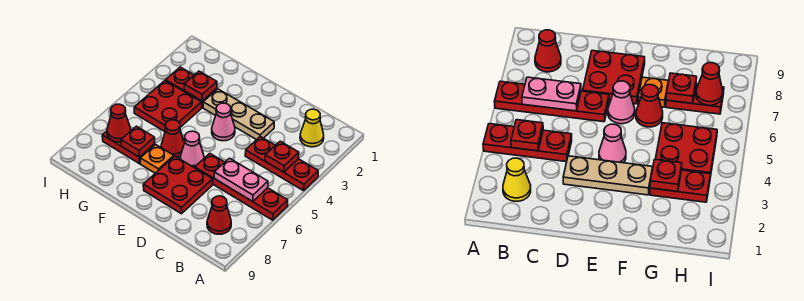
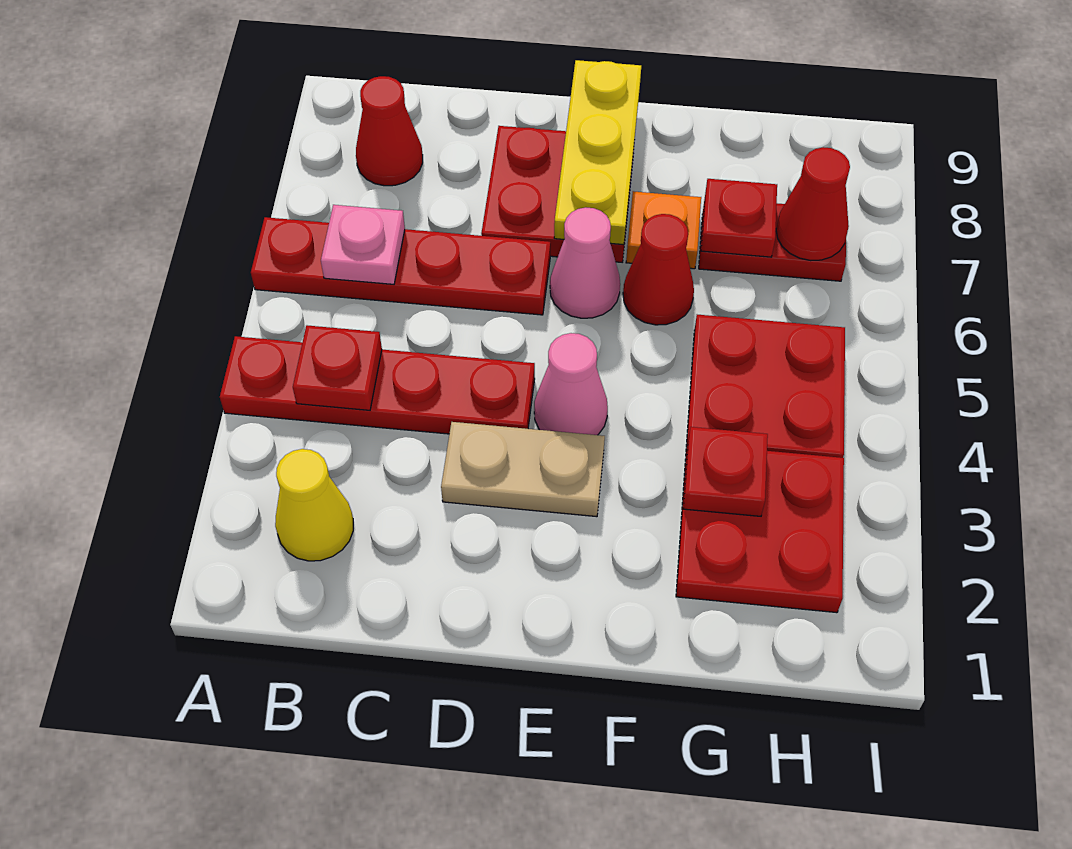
red 1x3 plate [245,137,318,191] -> red 1x4 plate [220,336,535,434]
pink 1x2 plate [214,158,268,202] -> pink 1x1 plate [321,205,405,284]
tan 1x3 plate [203,89,274,140] -> tan 1x2 plate [441,422,605,517]
none -> yellow 1x3 plate [554,60,641,245]
red 1x2 plate [166,67,217,107] -> red 2x2 plate [676,446,844,613]

